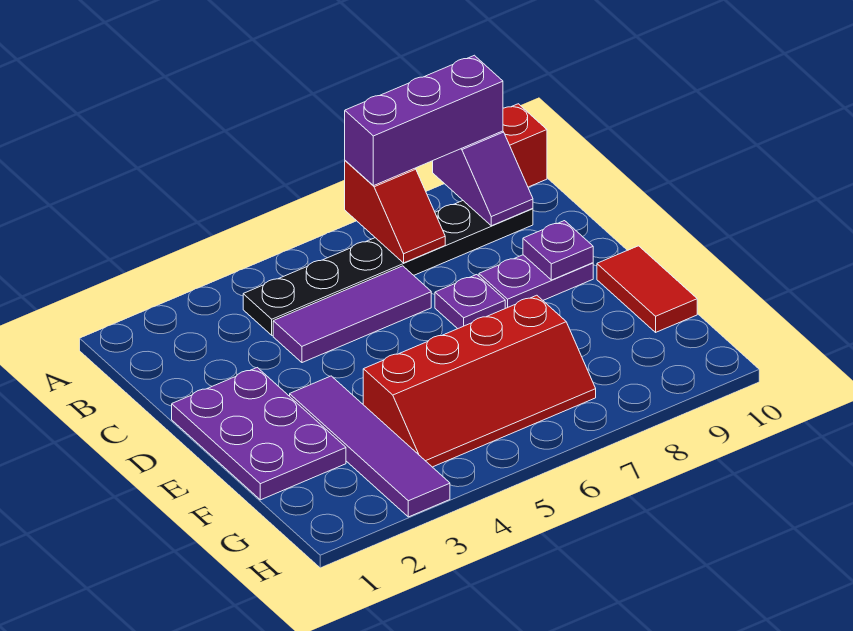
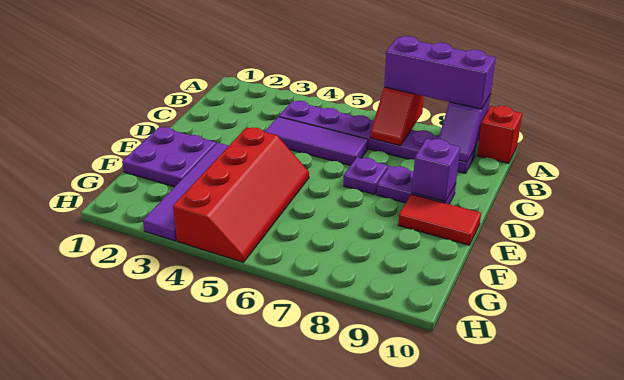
black 1x6 plate [243,201,533,335] -> purple 1x6 plate [279,101,476,174]
purple 2x3 plate [172,368,346,500] -> purple 2x2 plate [122,127,216,187]
purple 1x1 plate [523,221,593,280] -> purple 1x1 brick [412,139,460,202]
red 1x2 tile [597,246,697,332] -> red 1x2 tile turned to [398,194,481,245]
red 2x4 slope [363,295,596,467] -> red 2x4 slope turned to [173,127,309,262]

